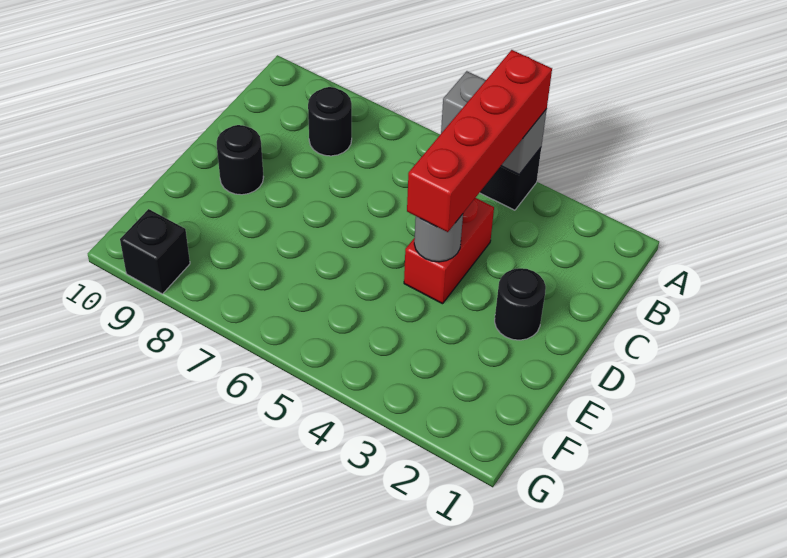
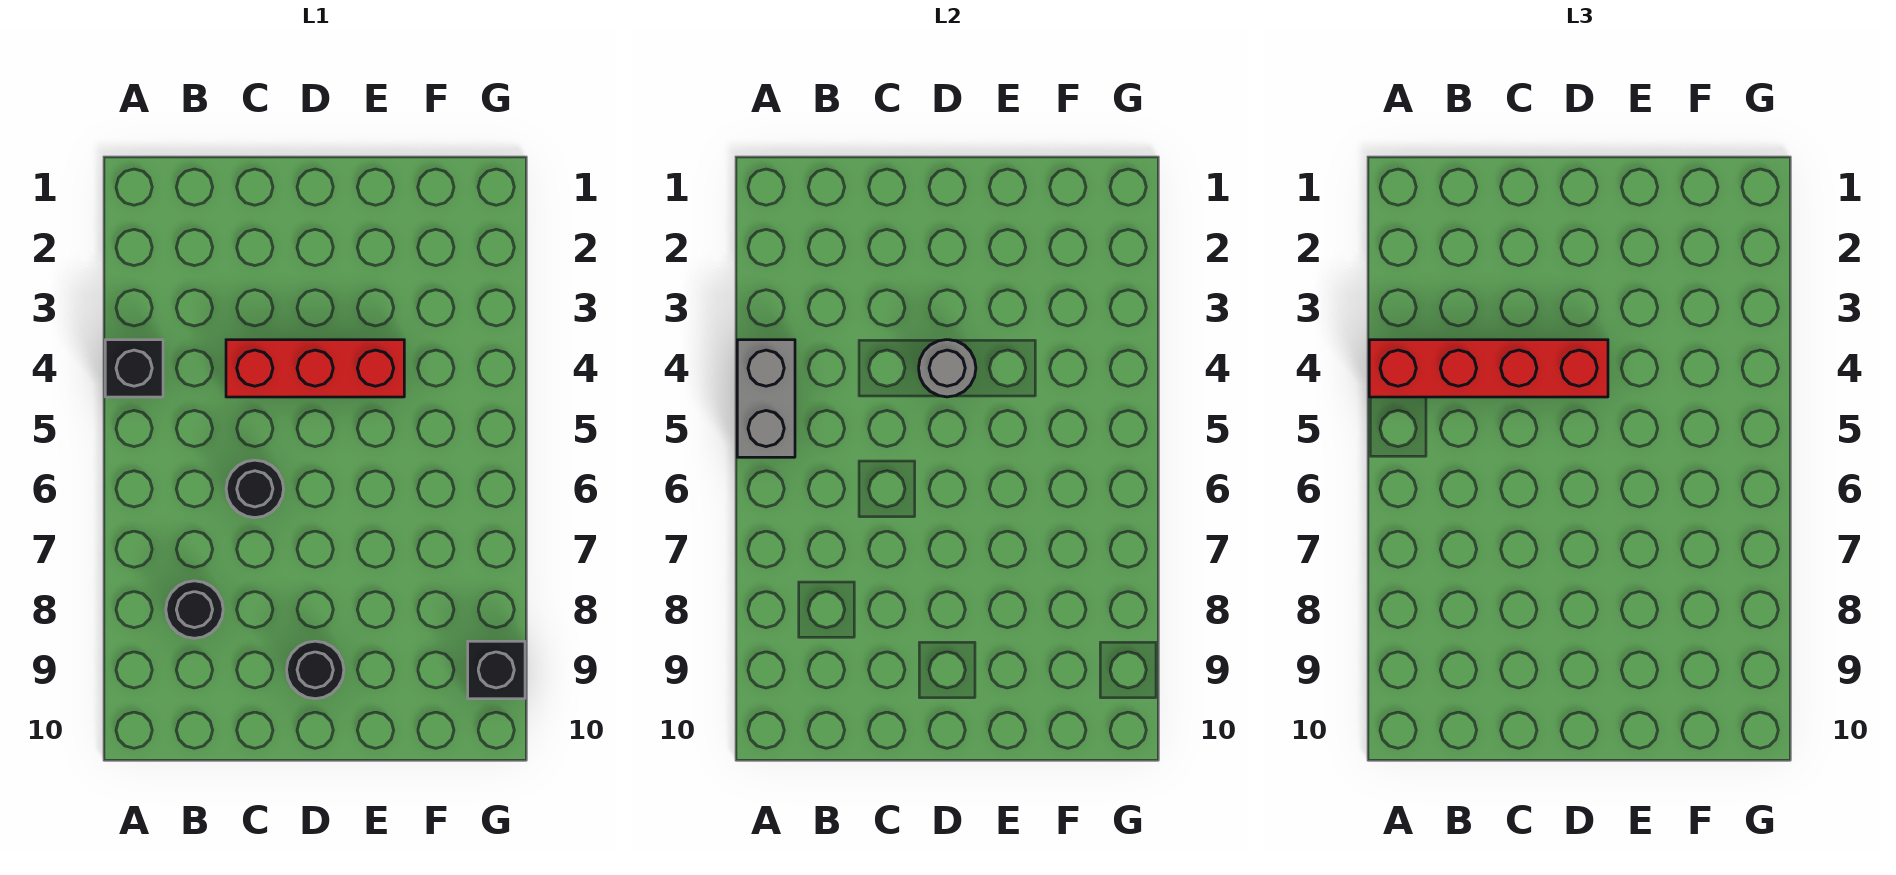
red 1x2 brick [404,198,494,304] -> red 1x3 brick [226,340,404,397]
black 1x1 round brick [495,268,546,340] -> black 1x1 round brick moved to [226,460,284,518]

